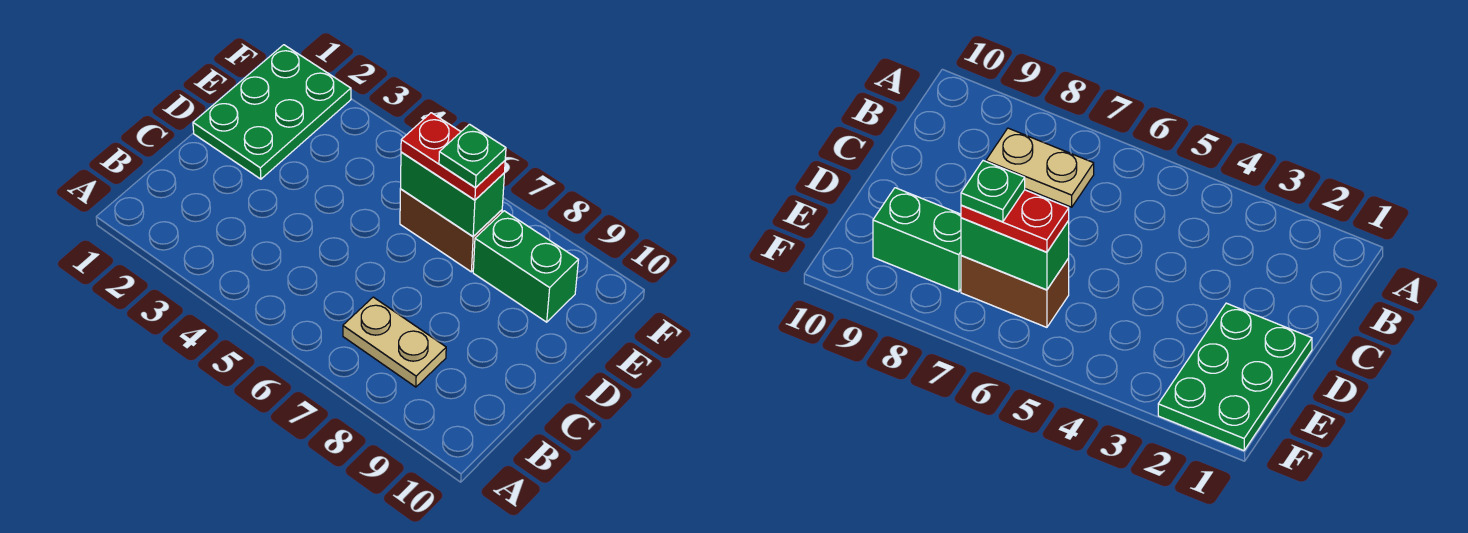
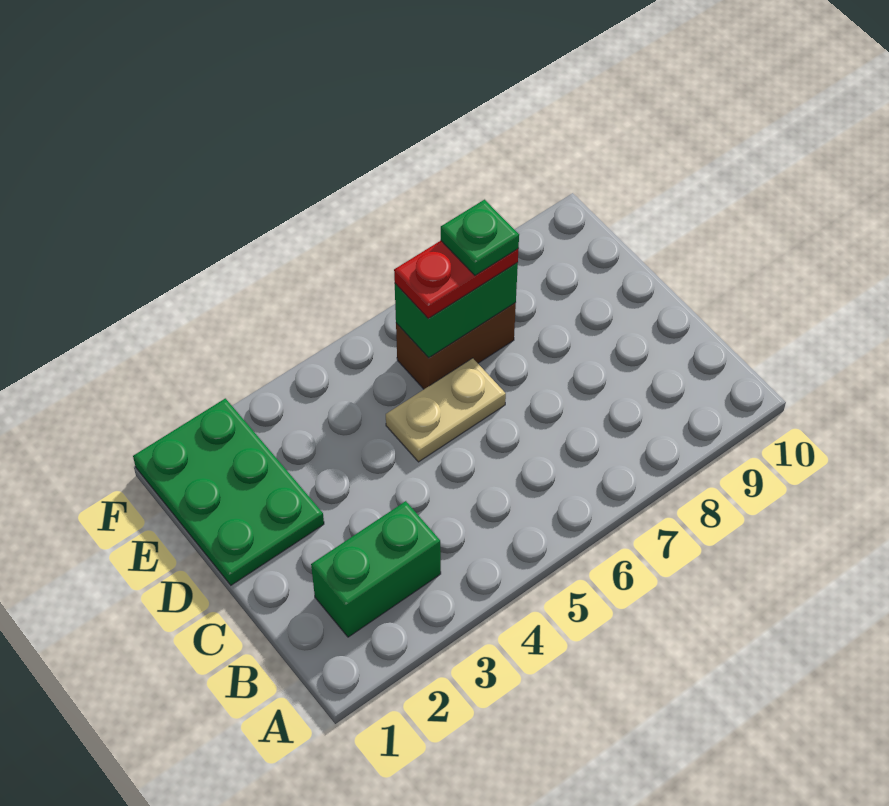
tan 1x2 plate [343,297,446,387] -> tan 1x2 plate moved to [386,358,506,462]
green 1x2 brick [473,211,578,322] -> green 1x2 brick moved to [311,501,441,637]

